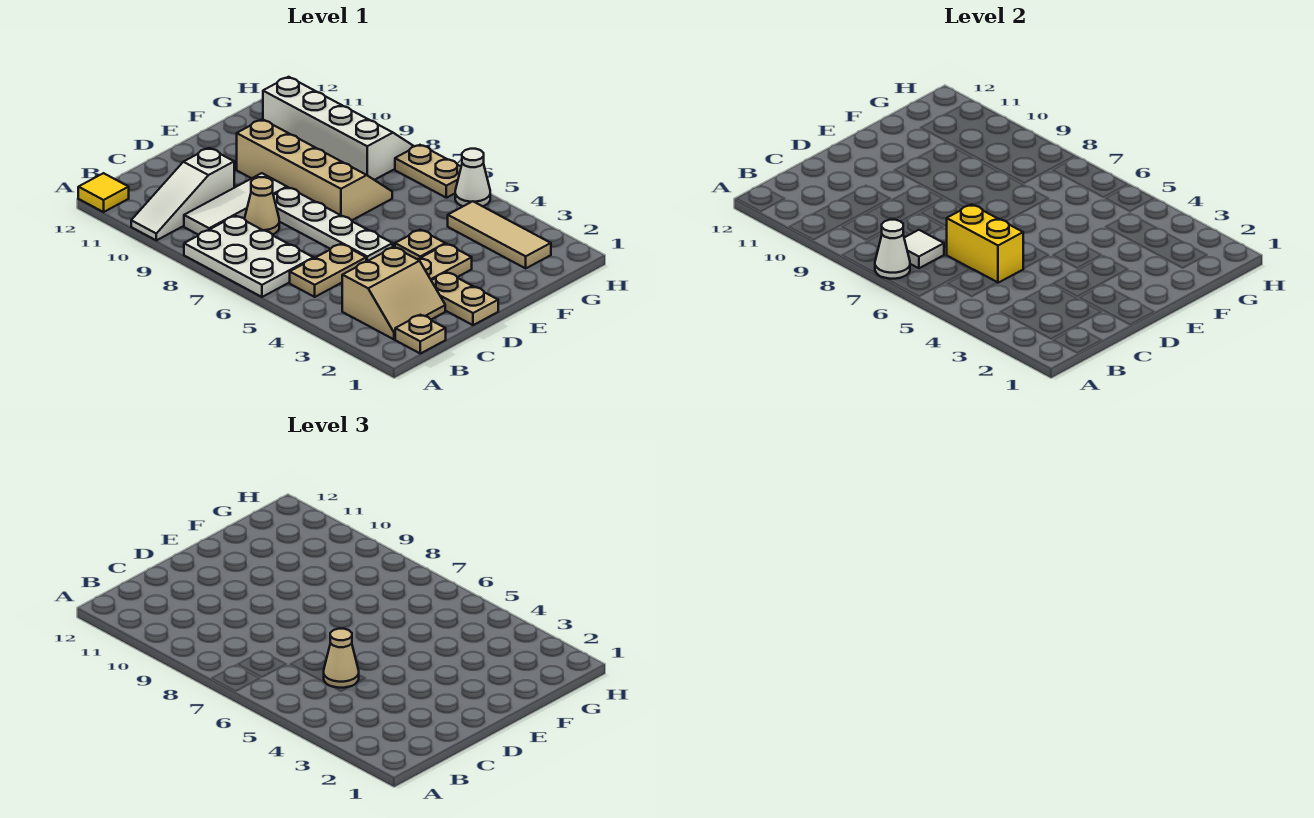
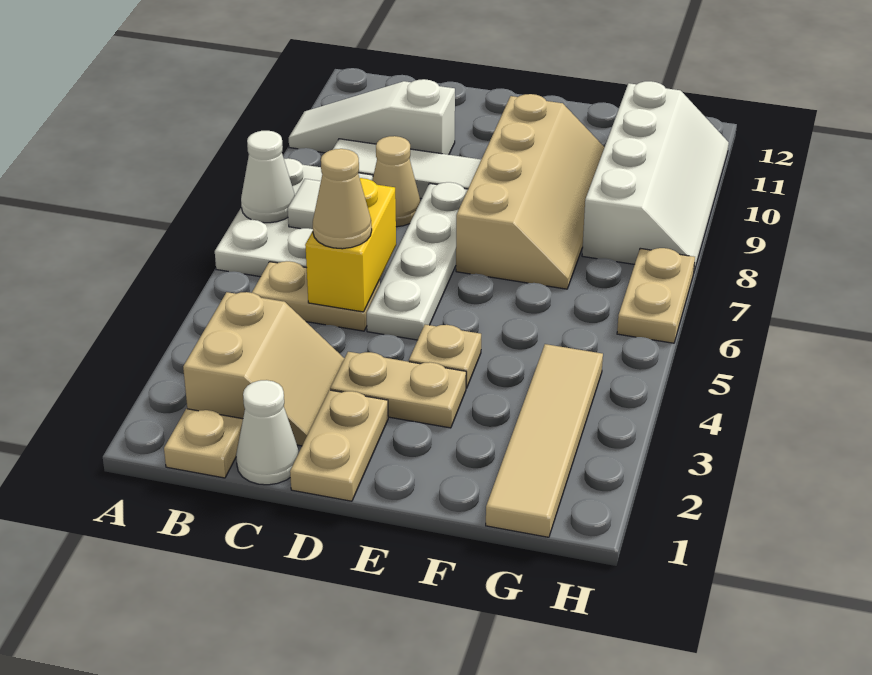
yellow 1x1 tile [78,173,129,212] -> none
tan 2x2 slope [342,247,445,339] -> tan 2x2 slope turned to [183,292,345,446]
tan 1x3 tile [448,201,551,268] -> tan 1x4 tile [486,344,603,537]
white 1x1 cone [455,149,490,206] -> white 1x1 cone moved to [236,380,299,485]

